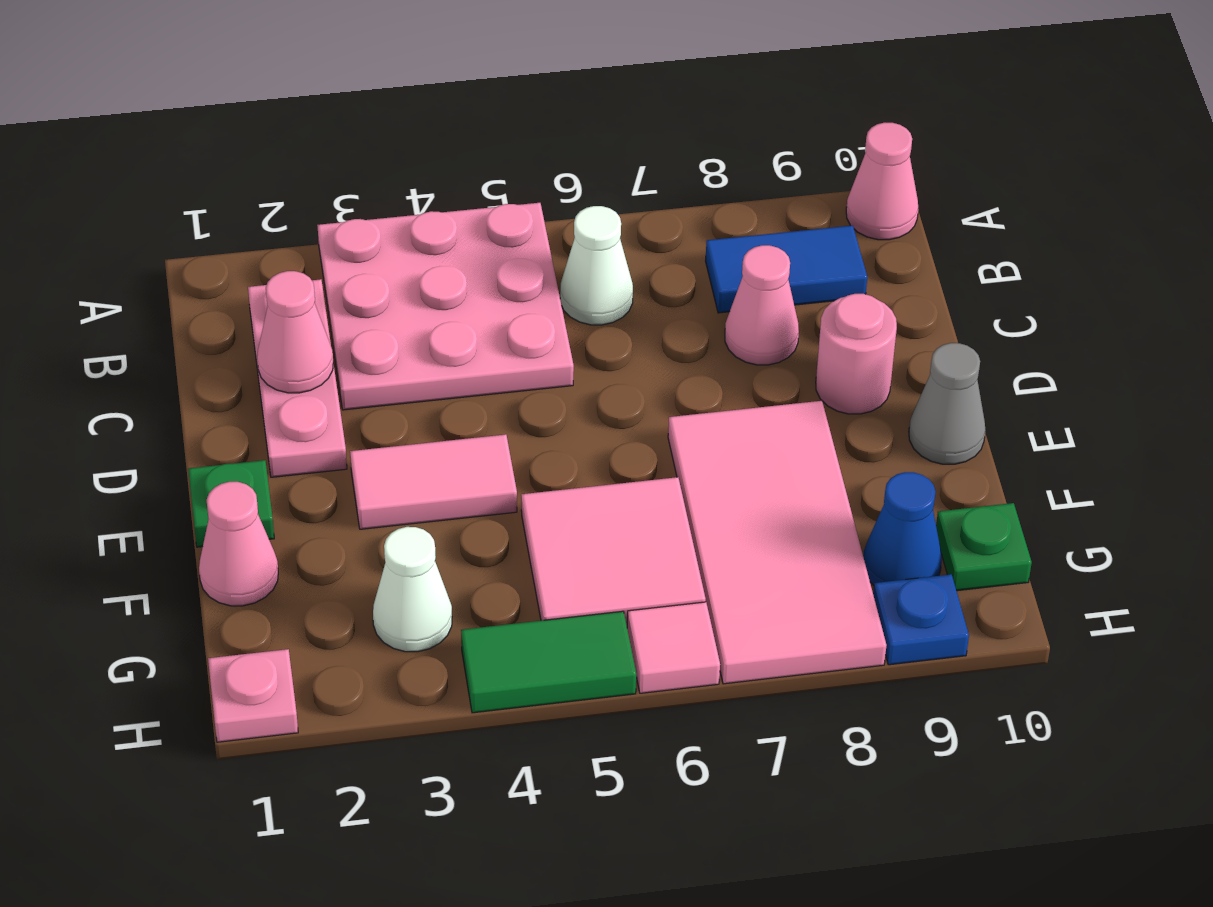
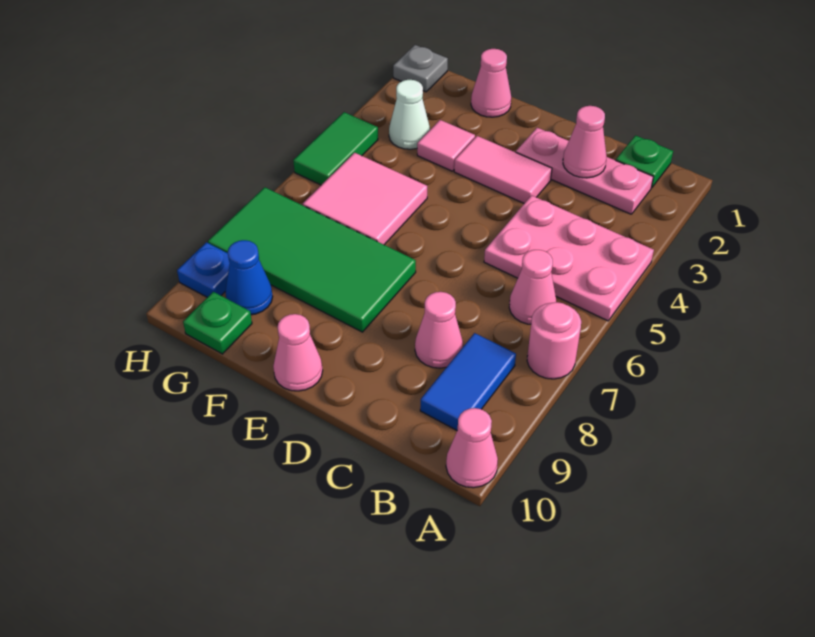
pink 3x3 plate [317,203,574,410] -> pink 2x3 plate [484,195,654,321]
white 1x1 cone [560,206,633,325] -> pink 1x1 cone [509,250,556,324]
pink 1x1 round brick [816,294,897,414] -> pink 1x1 round brick moved to [527,302,581,379]
green 1x1 plate [188,460,274,547] -> green 1x1 plate moved to [616,135,673,188]
pink 1x2 tile [350,434,517,529] -> pink 1x2 tile turned to [454,136,552,203]
pink 2x4 tile [668,401,887,684] -> green 2x4 tile [208,187,416,332]
grey 1x1 cone [909,343,986,464] -> pink 1x1 cone [273,314,323,391]
pink 1x1 plate [208,649,298,742] -> grey 1x1 plate [393,45,448,92]
pink 1x1 tile [627,602,720,693] -> pink 1x1 tile moved to [417,120,475,171]

